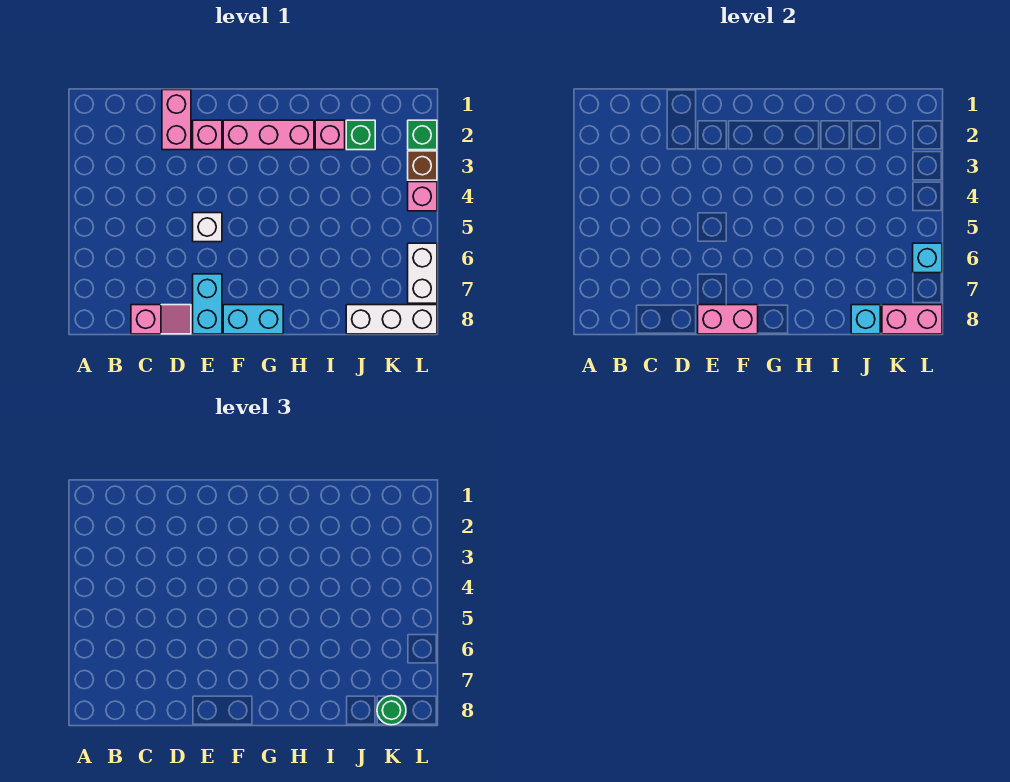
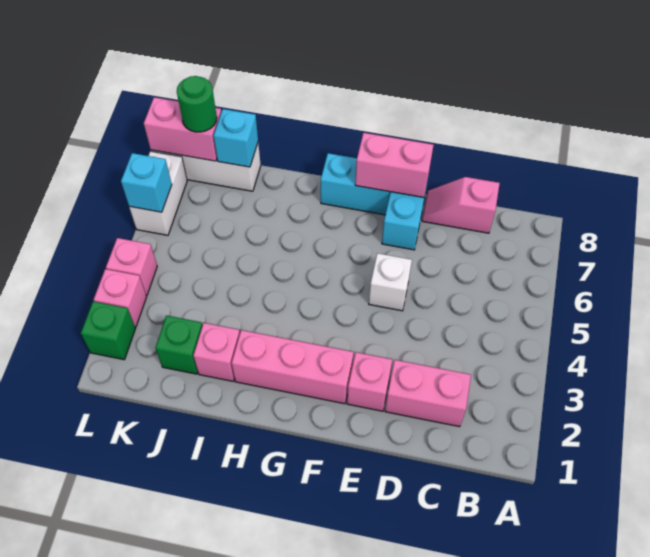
pink 1x2 brick [162,90,191,150] -> pink 1x2 brick turned to [385,360,471,427]
brown 1x1 brick [408,151,437,180] -> pink 1x1 brick [94,269,147,327]

